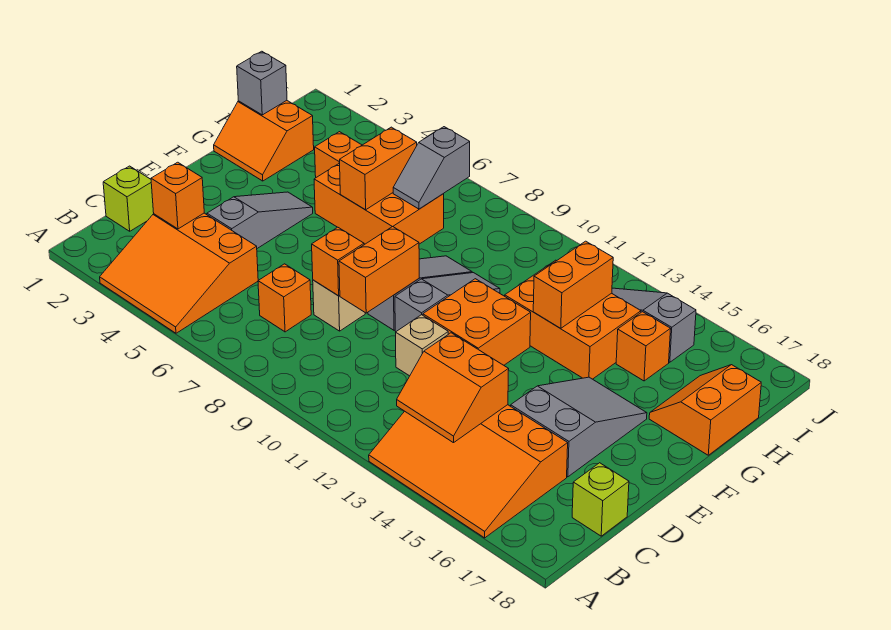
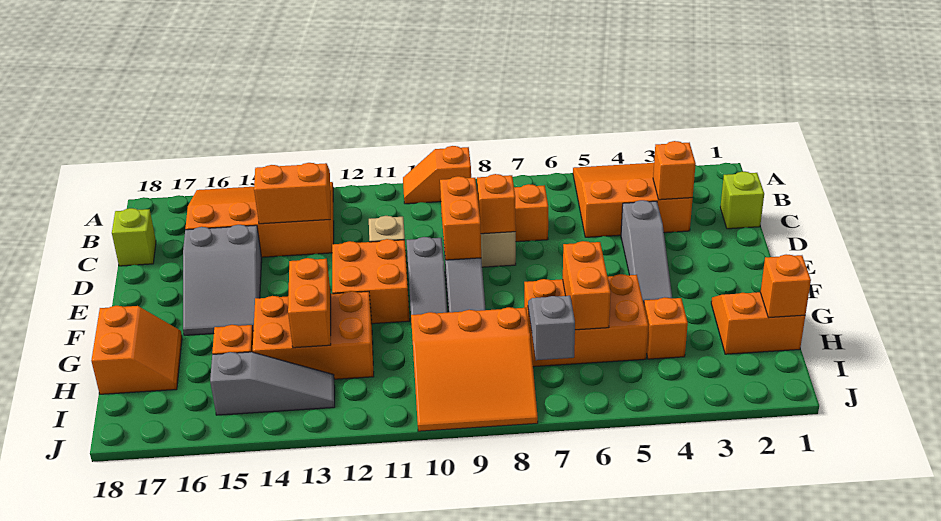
none -> orange 1x2 slope [403,146,471,204]
grey 1x1 brick [237,51,287,115] -> orange 1x1 brick [760,254,811,318]
none -> orange 3x3 slope [411,307,538,431]

